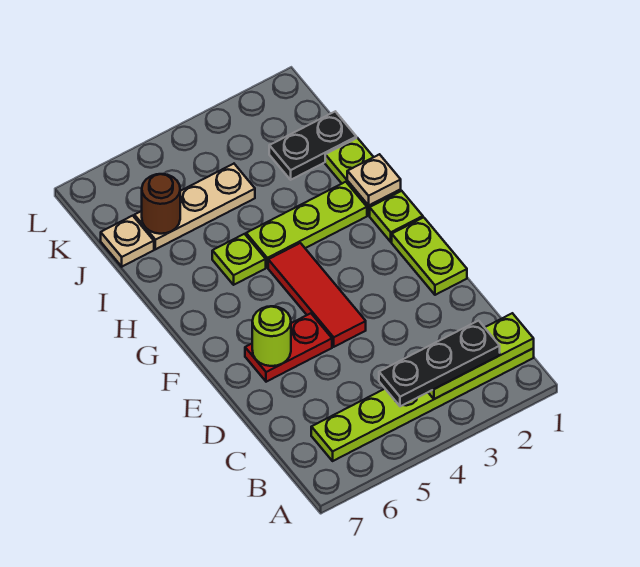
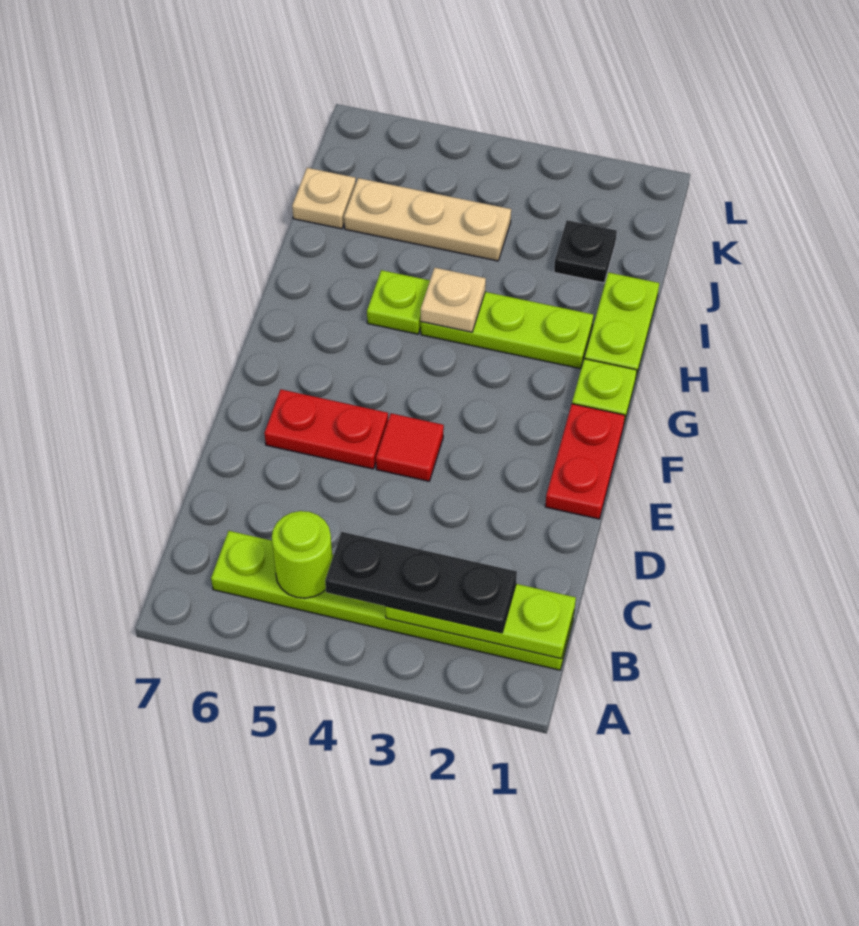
lime 1x2 plate [392,217,467,295] -> red 1x2 plate [545,404,625,519]
red 1x3 tile [268,243,366,347] -> red 1x1 tile [376,413,444,481]
lime 1x1 round brick [252,306,291,366] -> lime 1x1 round brick moved to [272,511,332,598]
tan 1x1 plate [347,154,401,206] -> tan 1x1 plate moved to [421,268,486,332]
black 1x2 plate [269,112,356,180] -> black 1x1 plate [554,220,617,283]
brown 1x1 round brick [142,174,180,234] -> none

